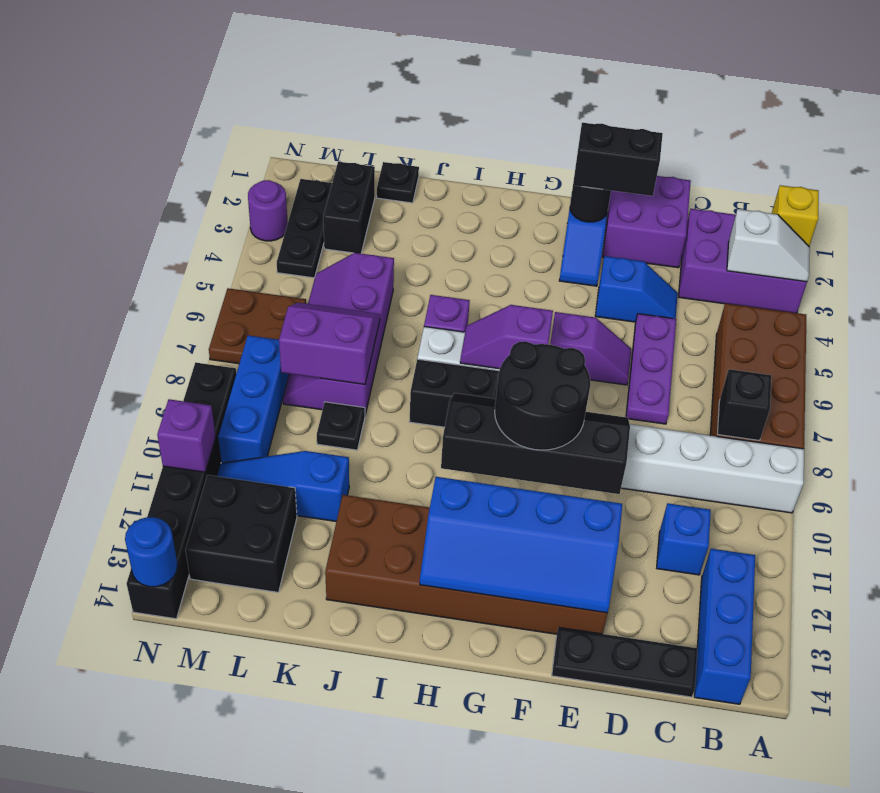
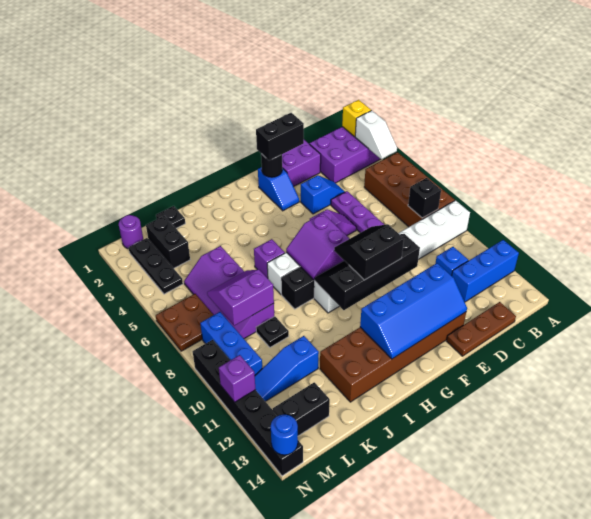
white 1x2 slope [727,209,810,282] -> white 1x2 slope turned to [355,110,397,159]
blue 1x3 brick [694,549,755,704] -> blue 1x3 brick turned to [452,240,519,302]
black 1x3 plate [552,627,697,697] -> brown 1x3 plate [447,302,516,356]
black 2x2 round brick [495,341,590,450] -> black 2x2 slope [334,224,404,280]
purple 1x2 slope [460,305,553,369] -> purple 2x2 slope [286,214,350,280]
black 2x2 brick [185,475,297,592] -> black 1x2 brick [273,382,330,436]
purple 1x1 round brick [248,180,288,241] -> purple 1x1 round brick moved to [119,215,143,249]

